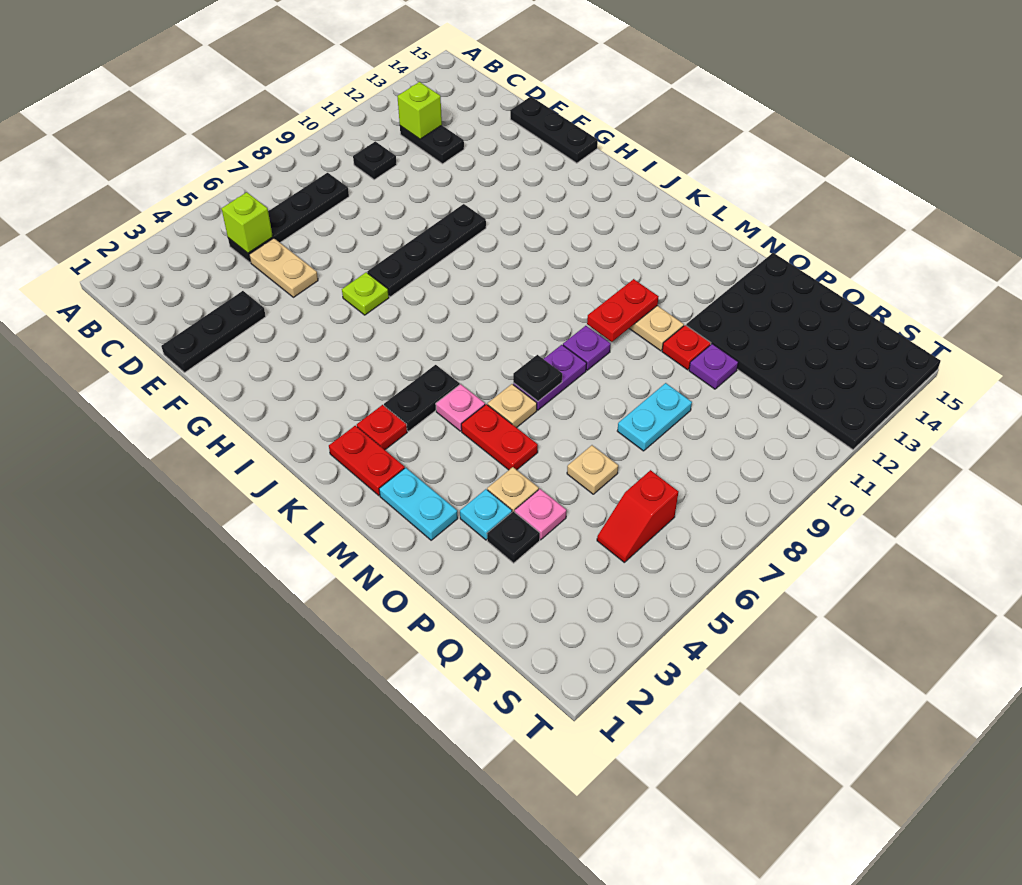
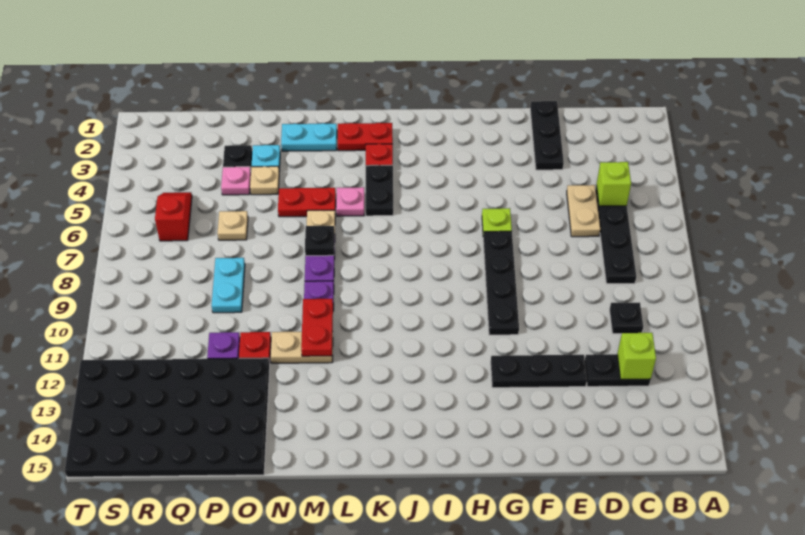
tan 1x2 plate [249,238,318,297] -> tan 1x2 plate turned to [567,185,600,237]
black 1x3 plate [510,97,598,163] -> black 1x3 plate moved to [491,355,587,388]

